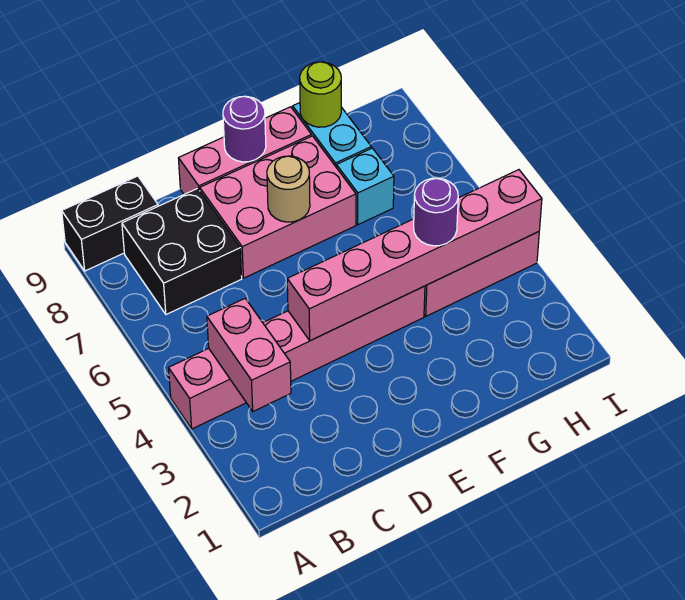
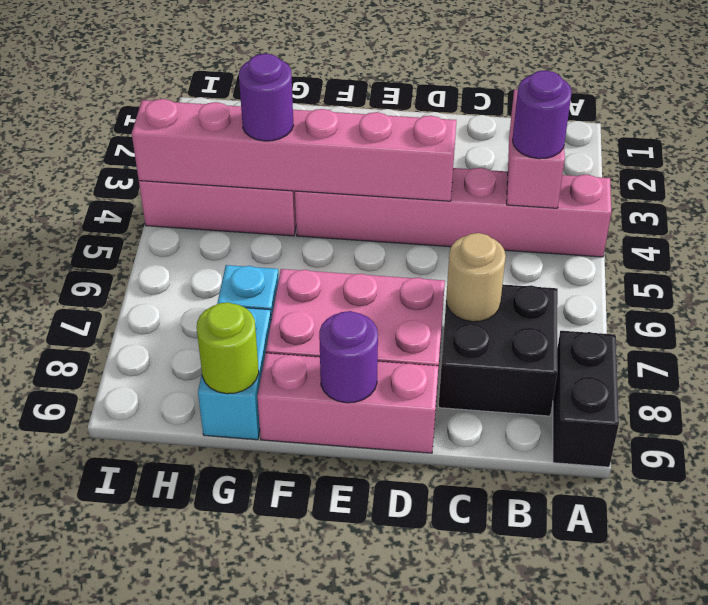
black 1x2 brick [62,176,158,271] -> black 1x2 brick turned to [553,331,619,467]
none -> purple 1x1 round brick [512,70,572,159]
tan 1x1 round brick [267,156,310,222] -> tan 1x1 round brick moved to [446,233,506,322]

